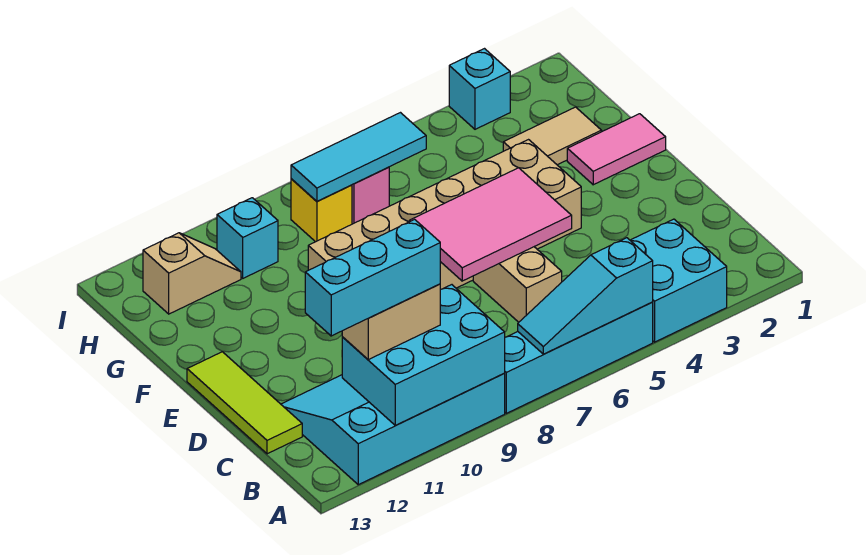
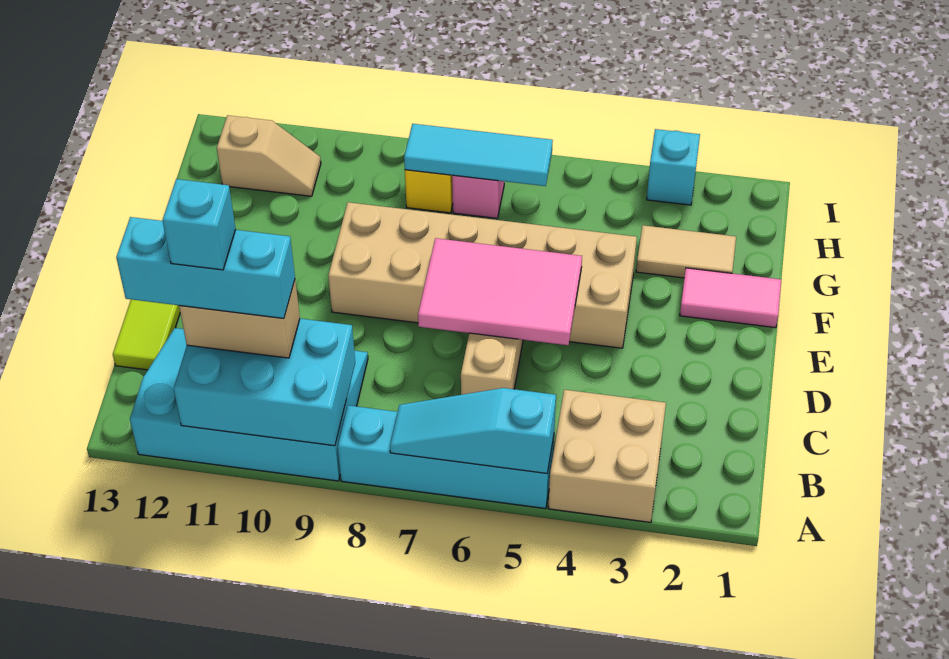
cyan 2x2 brick [630,219,727,342] -> tan 2x2 brick [548,390,666,522]
cyan 1x1 brick [217,198,278,278] -> cyan 1x1 brick moved to [162,179,236,270]

